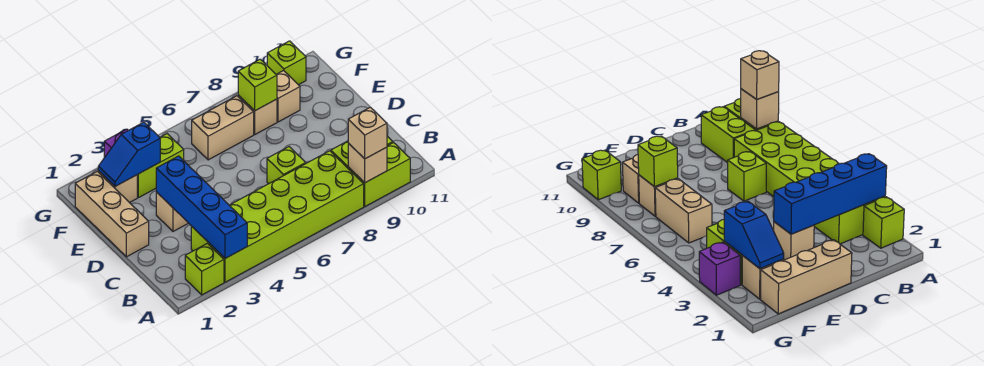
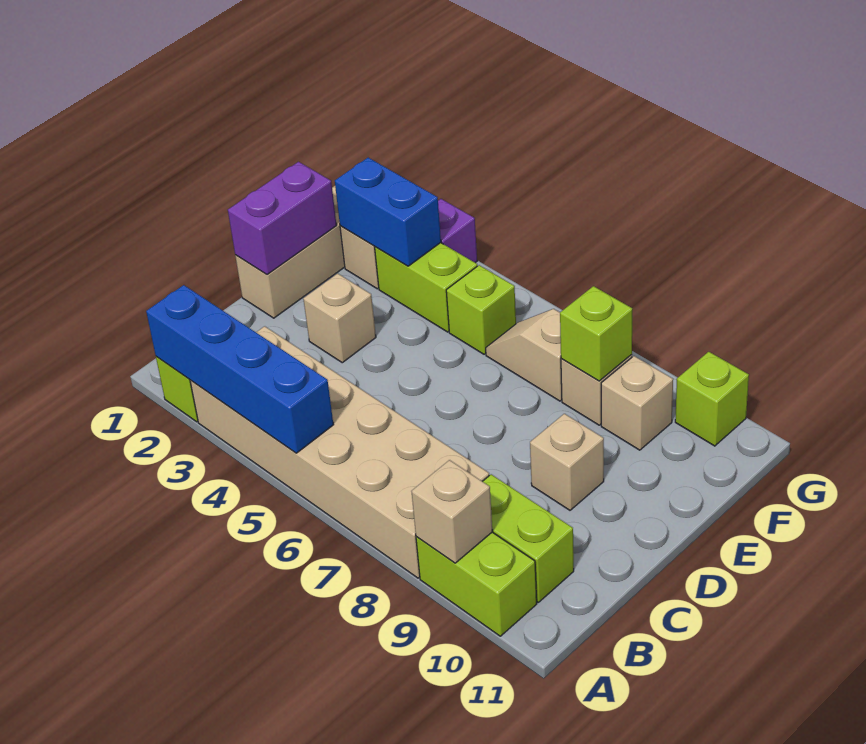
lime 2x6 brick [191,151,364,282] -> tan 2x6 brick [190,326,489,578]
blue 1x4 brick [156,156,247,258] -> blue 1x4 brick turned to [146,285,333,453]
tan 1x1 brick [348,107,387,159] -> tan 1x1 brick moved to [530,414,604,510]
lime 1x1 brick [267,147,306,184] -> lime 1x1 brick moved to [446,265,516,354]
none -> purple 1x2 brick [228,162,337,275]
blue 1x2 slope [98,122,160,186] -> blue 1x2 brick [335,158,441,266]
tan 1x2 brick [192,96,254,160] -> tan 1x2 slope [486,309,562,401]

